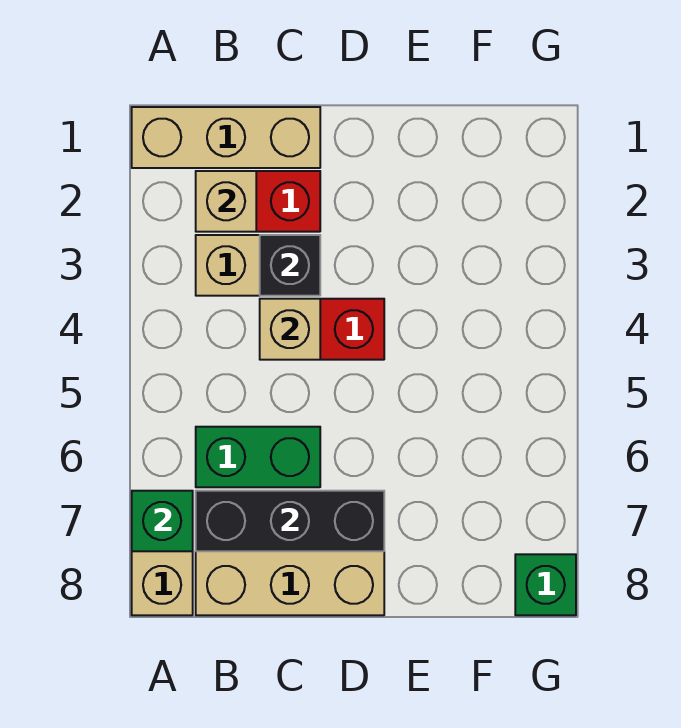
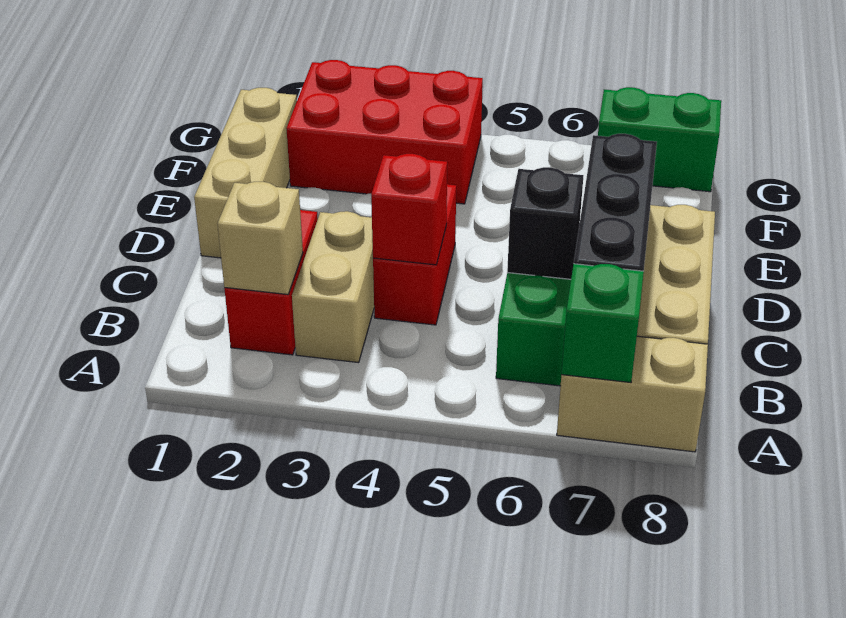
tan 1x3 brick [132,107,320,168] -> tan 1x3 brick moved to [194,88,297,258]
black 1x1 brick [260,235,320,296] -> black 1x1 brick moved to [507,167,584,279]
tan 1x1 brick [260,299,320,360] -> red 1x1 brick [371,154,447,265]
none -> red 2x3 brick [286,60,483,204]
green 1x1 brick [515,554,576,615] -> green 1x2 brick [598,87,721,192]

